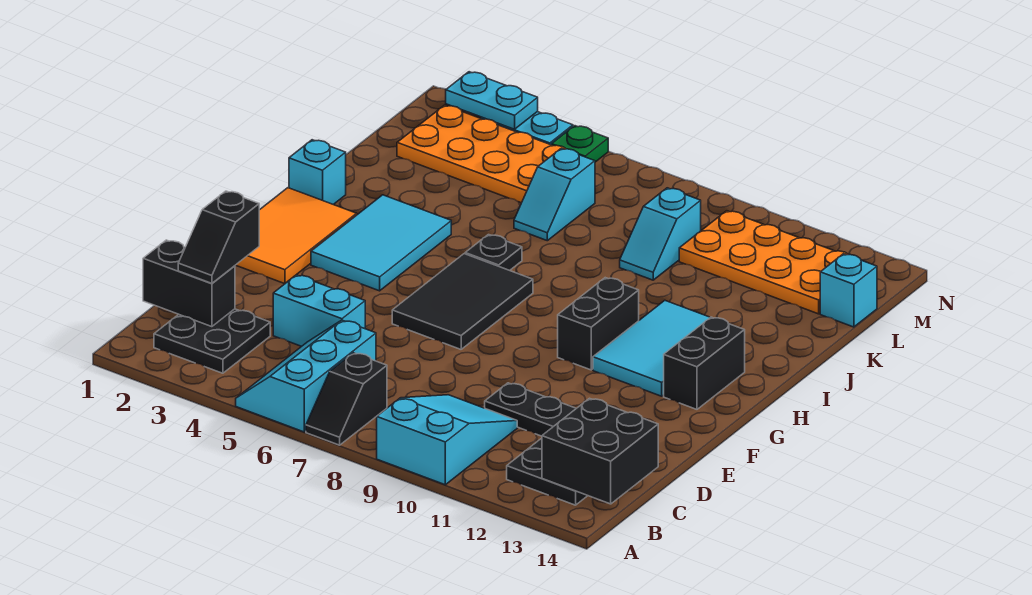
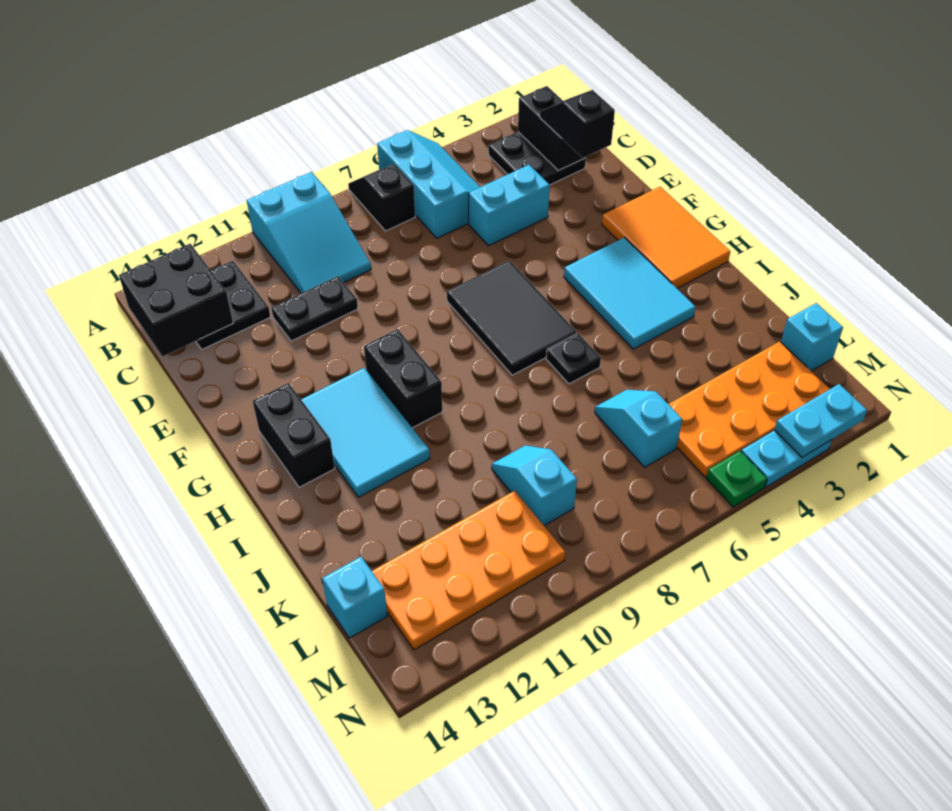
black 1x2 brick [143,240,235,327] -> black 1x2 brick turned to [518,86,586,171]
cyan 1x1 brick [289,140,346,205] -> cyan 1x1 brick moved to [781,303,843,371]

